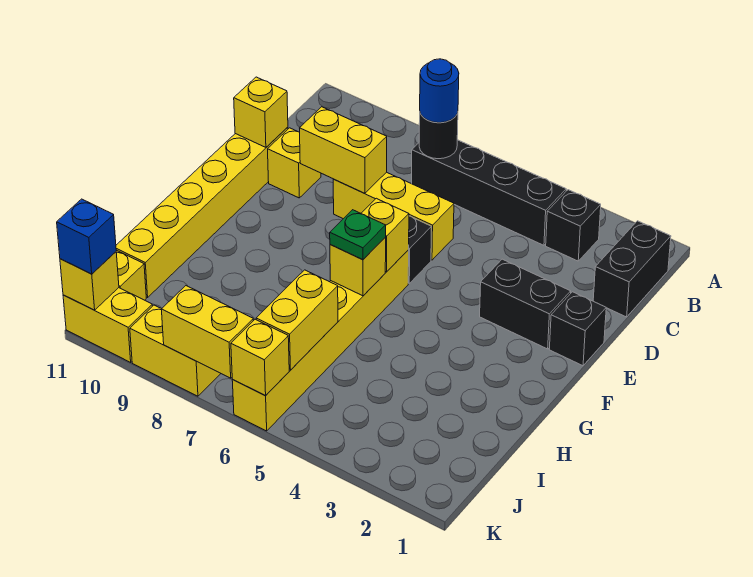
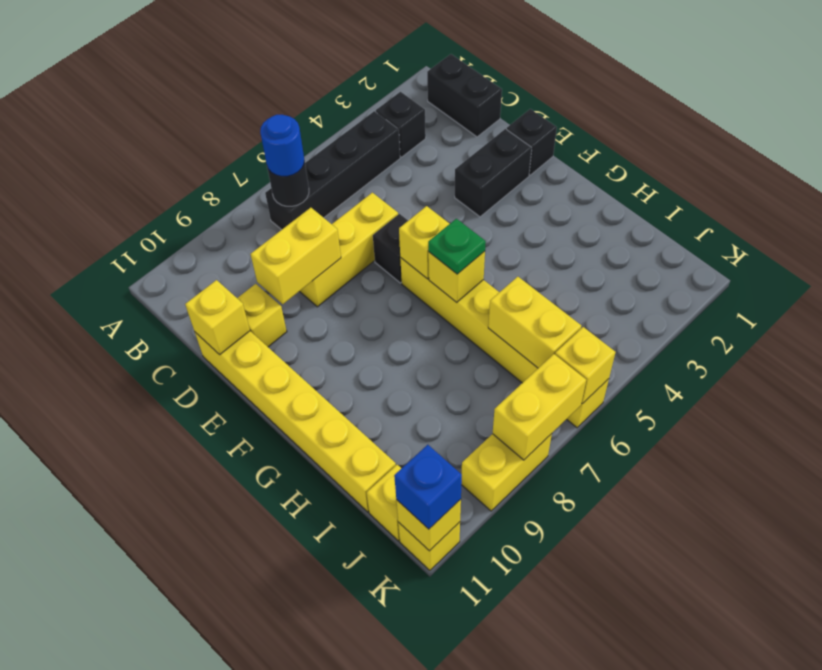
yellow 1x2 brick [63,288,152,362] -> yellow 1x1 brick [398,522,460,570]

